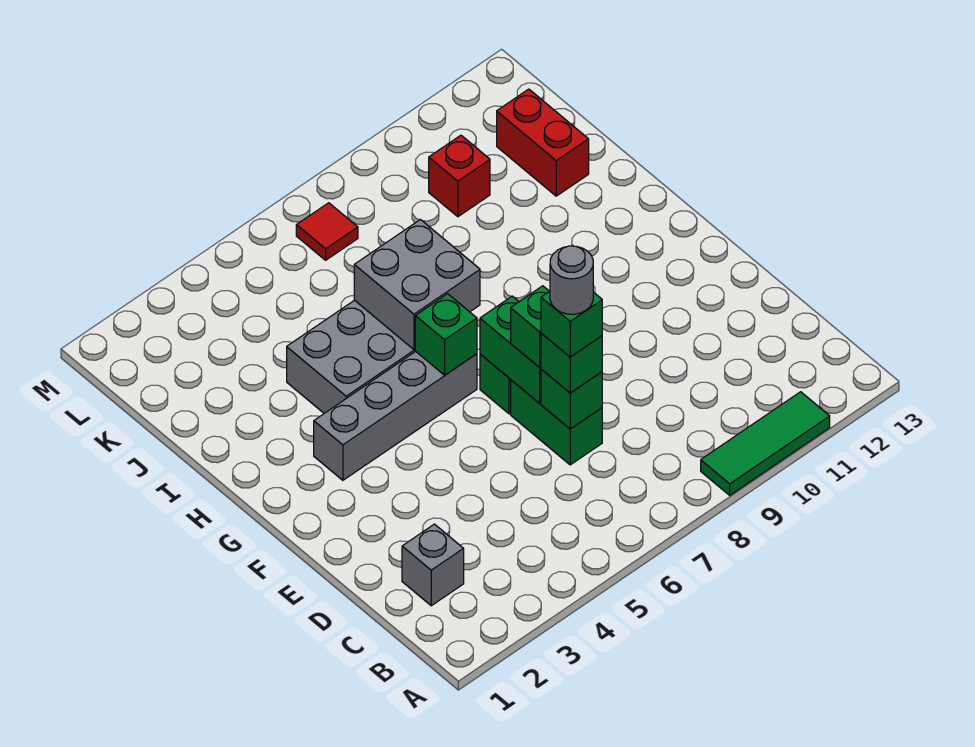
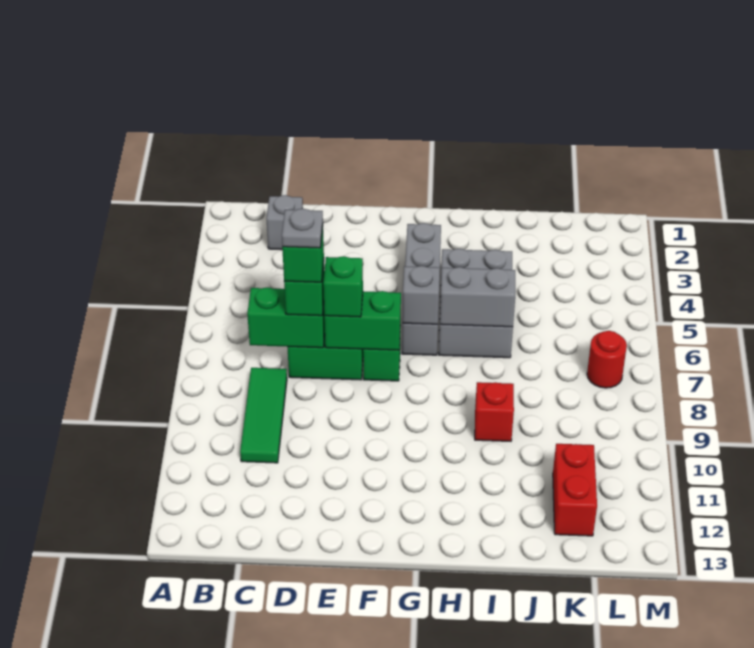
green 1x3 tile [701,392,830,495] -> green 1x3 tile moved to [240,368,287,463]
green 1x1 brick [541,369,602,429] -> green 1x2 brick [247,287,325,348]
grey 1x1 round brick [550,246,593,314] -> grey 1x1 plate [282,209,323,248]
green 1x1 brick [415,294,477,375] -> grey 1x1 brick [402,266,440,324]
grey 2x2 brick [354,220,480,350] -> grey 1x2 brick [440,267,515,327]
red 1x2 brick [497,89,589,196] -> red 1x2 brick turned to [553,444,597,536]
red 1x1 brick [429,135,490,217] -> red 1x1 brick moved to [475,382,514,441]
red 1x1 tile [296,203,358,260] -> red 1x1 round brick [587,331,627,388]

